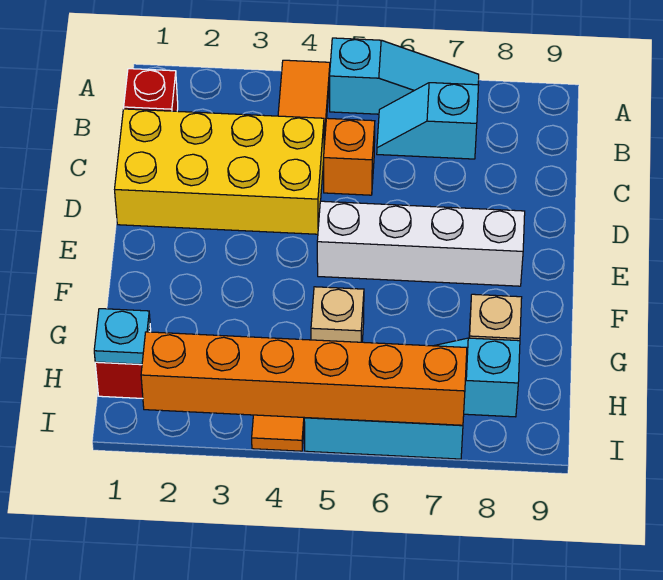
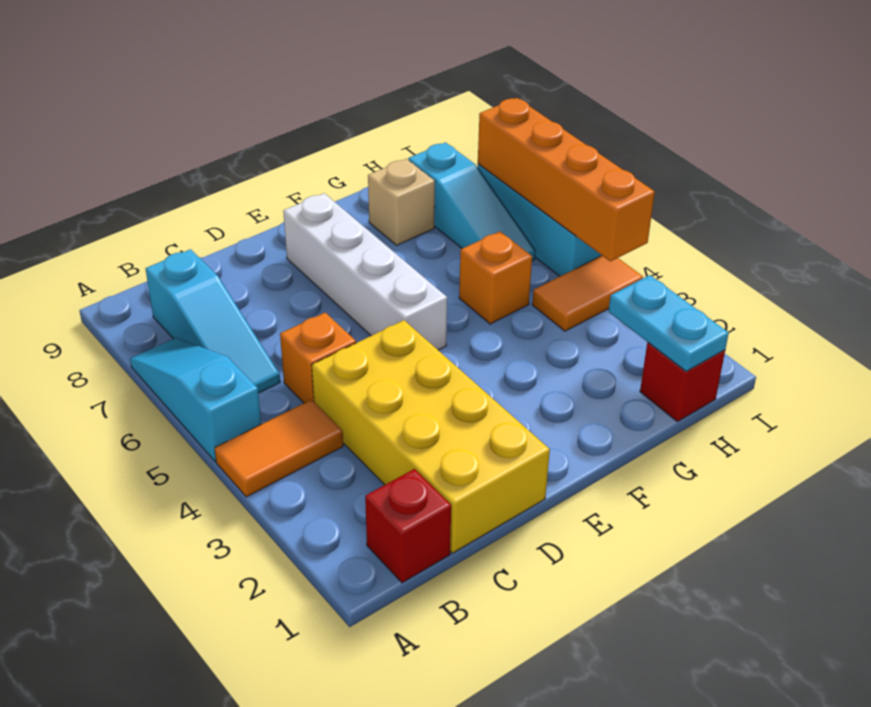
cyan 1x2 slope [377,83,479,159] -> cyan 1x3 slope [146,249,280,393]
tan 1x1 brick [311,287,364,342] -> orange 1x1 brick [459,231,532,324]
cyan 1x1 plate [94,309,150,364] -> cyan 1x2 plate [609,275,729,372]
orange 1x6 brick [141,332,467,425] -> orange 1x4 brick [478,98,655,261]

